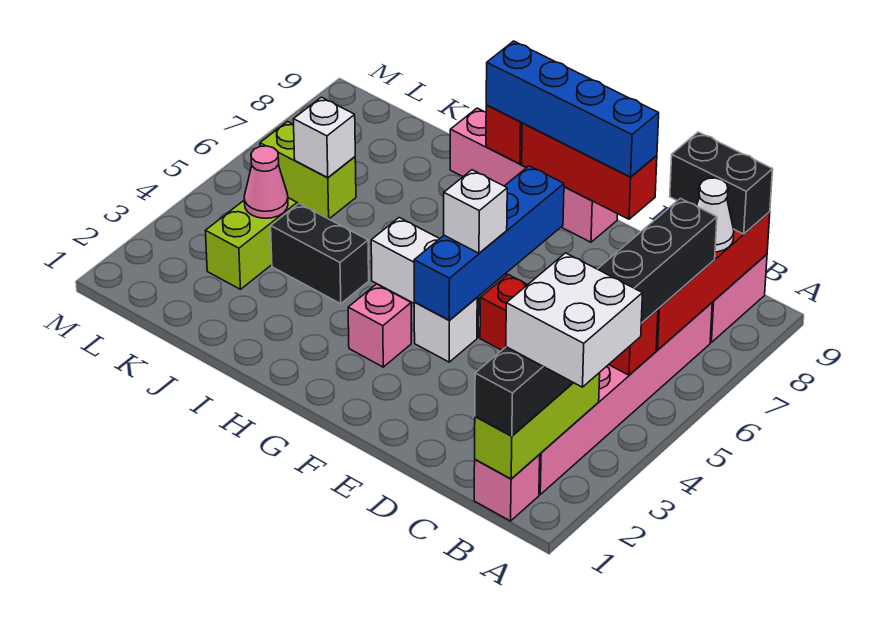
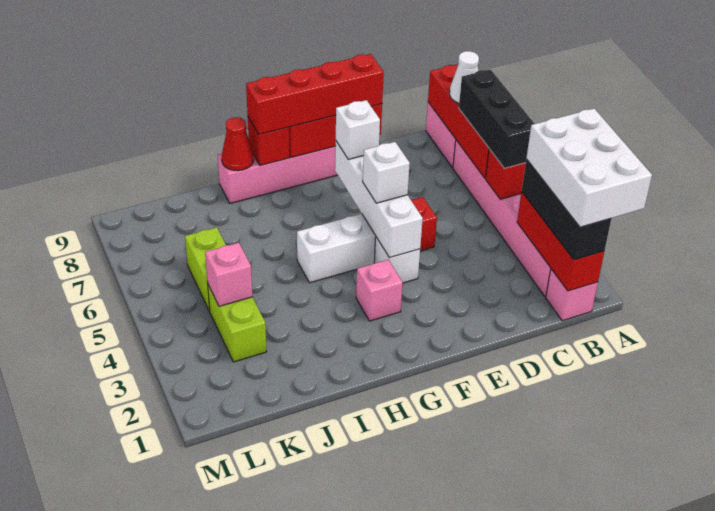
white 2x2 brick [506,253,643,387] -> white 2x3 brick [526,109,652,227]
lime 1x3 brick [475,373,600,479] -> red 1x3 brick [517,192,604,291]
black 1x2 brick [670,132,773,234] -> none
blue 1x4 brick [486,41,659,177] -> red 1x4 brick [246,54,384,134]
blue 1x4 brick [414,166,564,320] -> white 1x4 brick [335,141,423,258]
black 1x2 brick [271,204,369,304] -> none
none -> red 1x1 cone [222,117,254,171]
pink 1x1 cone [244,146,288,218] -> pink 1x1 brick [205,243,252,306]
lime 1x2 brick [260,121,356,219] -> lime 1x2 brick turned to [185,227,226,311]
white 1x1 brick [293,97,355,177] -> white 1x1 brick moved to [336,100,380,159]

